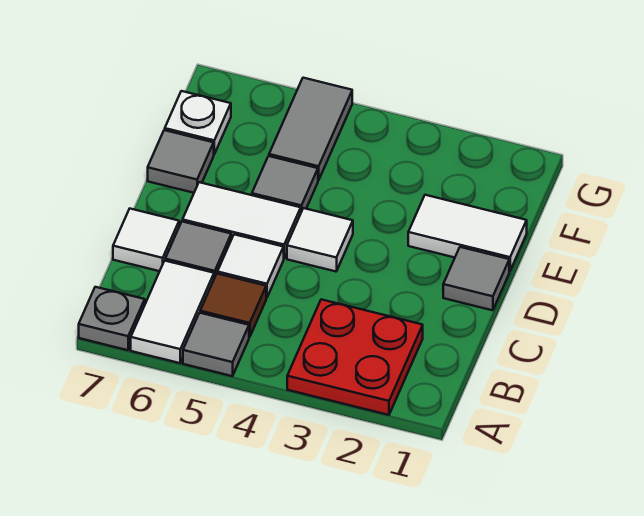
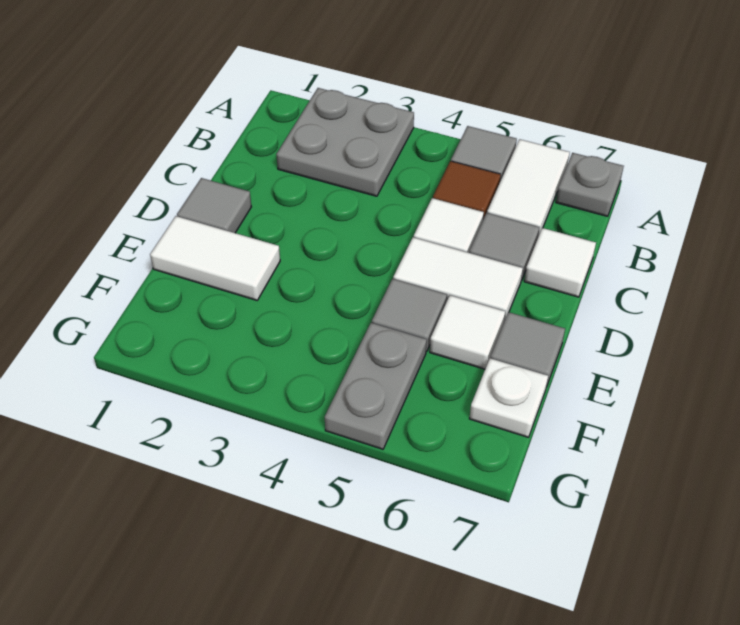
red 2x2 plate [287,299,423,415] -> grey 2x2 plate [276,88,414,196]
white 1x1 tile [287,208,353,271] -> white 1x1 tile moved to [430,295,505,369]
grey 1x2 tile [269,78,352,180] -> grey 1x2 plate [325,323,427,449]

